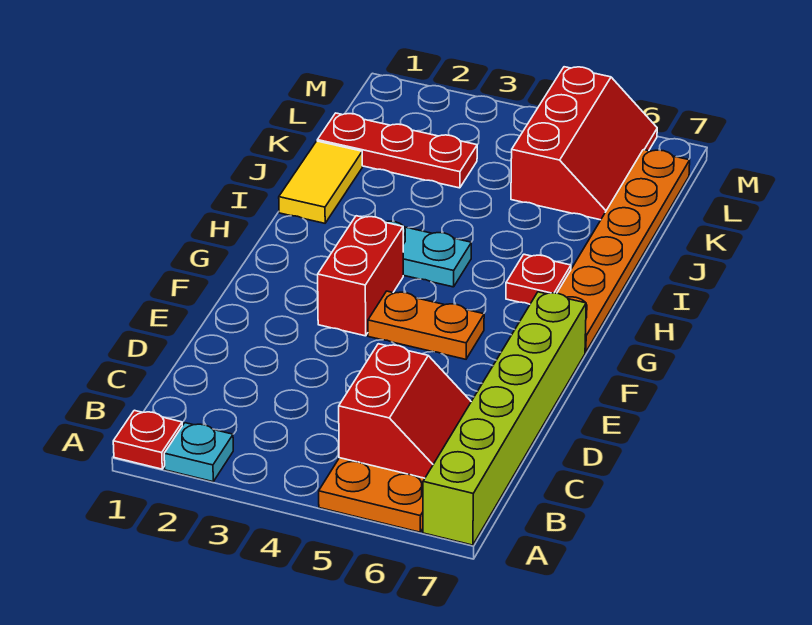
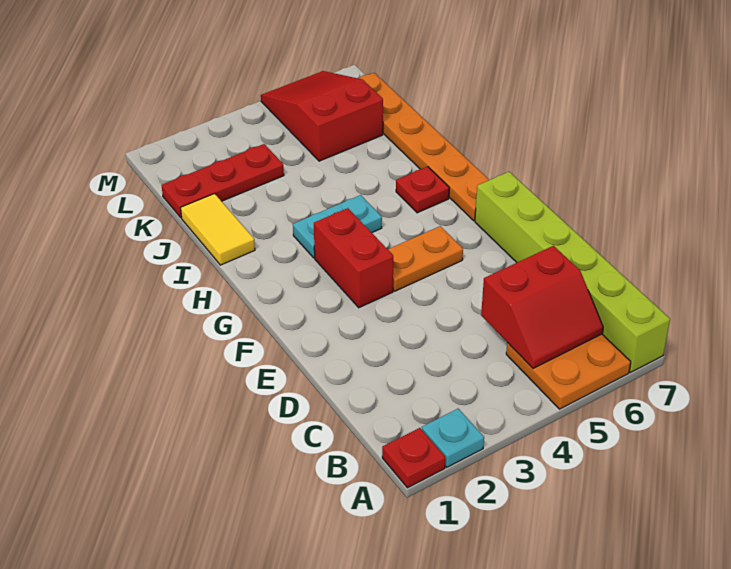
red 2x2 slope [339,344,471,478] -> red 2x2 slope turned to [481,246,603,368]
red 2x3 slope [511,67,657,220] -> red 2x3 slope turned to [261,71,383,161]

